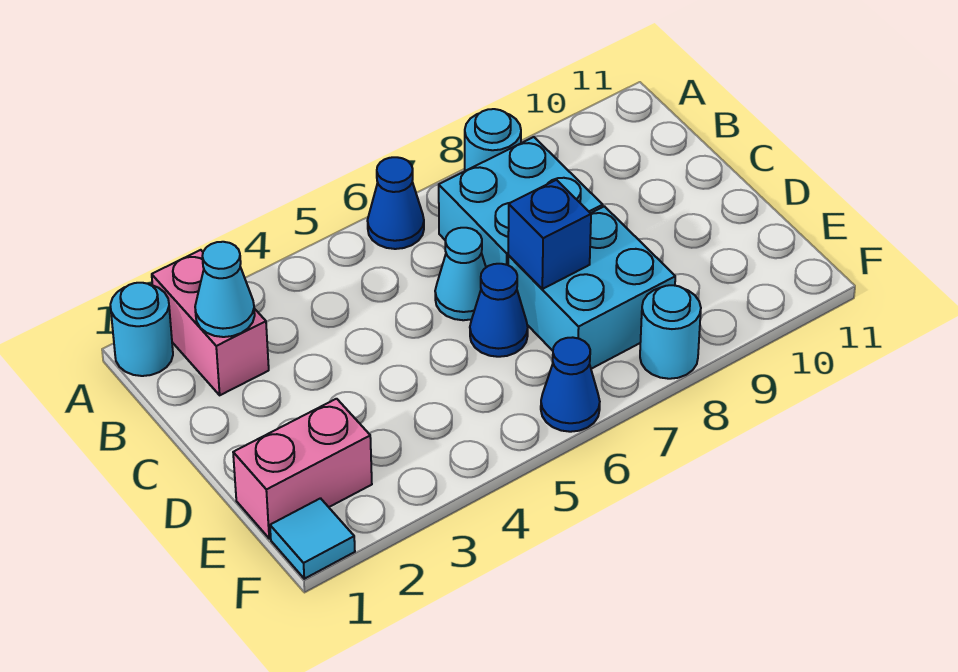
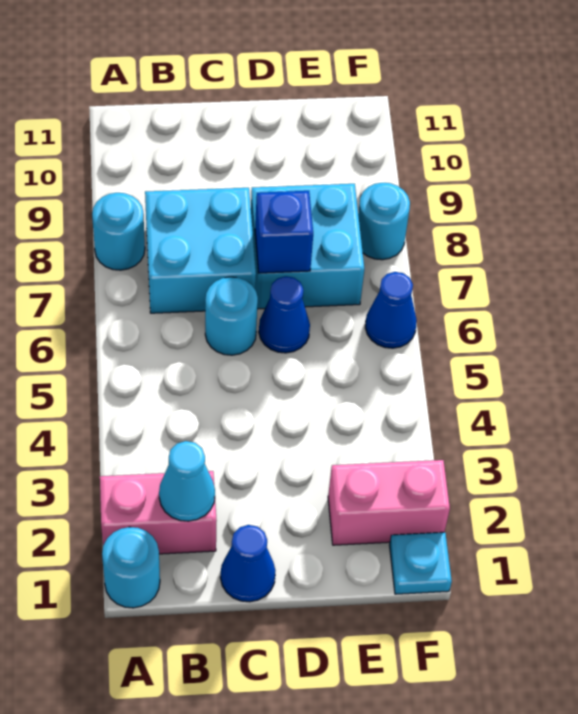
blue 1x1 cone [367,157,424,249] -> blue 1x1 cone moved to [220,525,276,602]
cyan 1x1 cone [435,228,486,320] -> cyan 1x1 round brick [205,277,258,355]
pink 1x2 brick [233,399,372,538] -> pink 1x2 brick turned to [328,460,450,545]
cyan 1x1 tile [270,498,355,579] -> cyan 1x1 plate [390,532,452,594]

